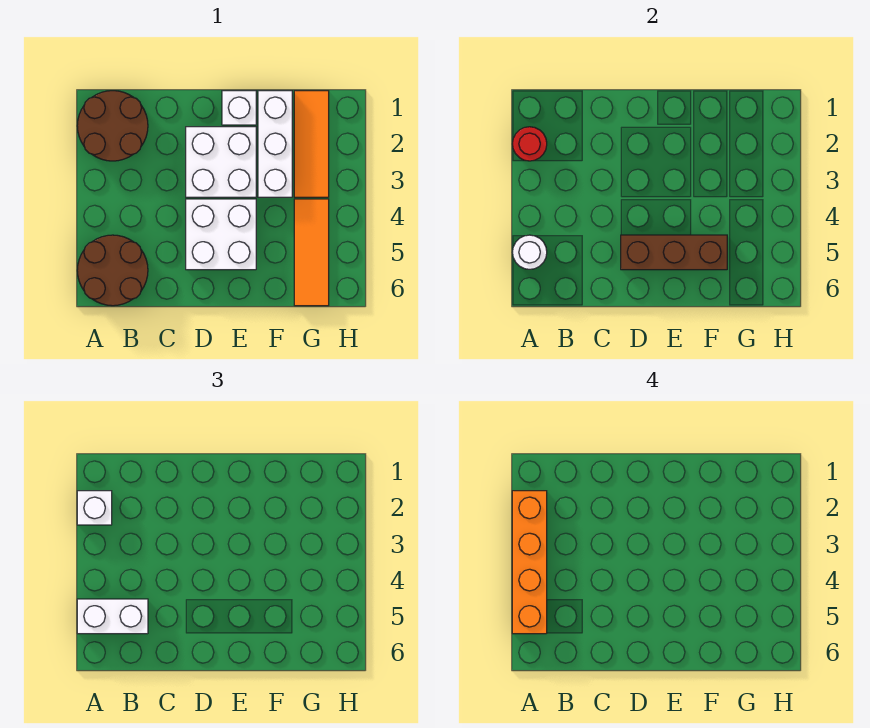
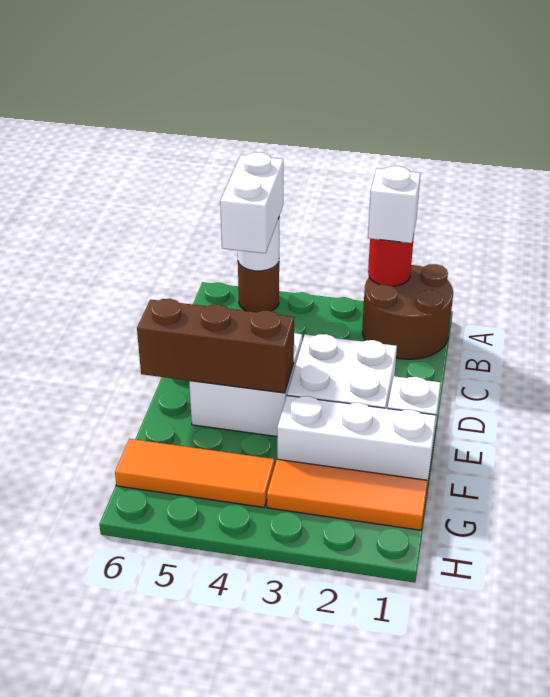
orange 1x4 brick [512,491,547,634] -> none
brown 2x2 round brick [77,235,148,306] -> brown 1x1 round brick [238,262,279,312]
brown 1x3 brick [621,235,727,270] -> brown 1x3 brick turned to [137,299,294,393]

